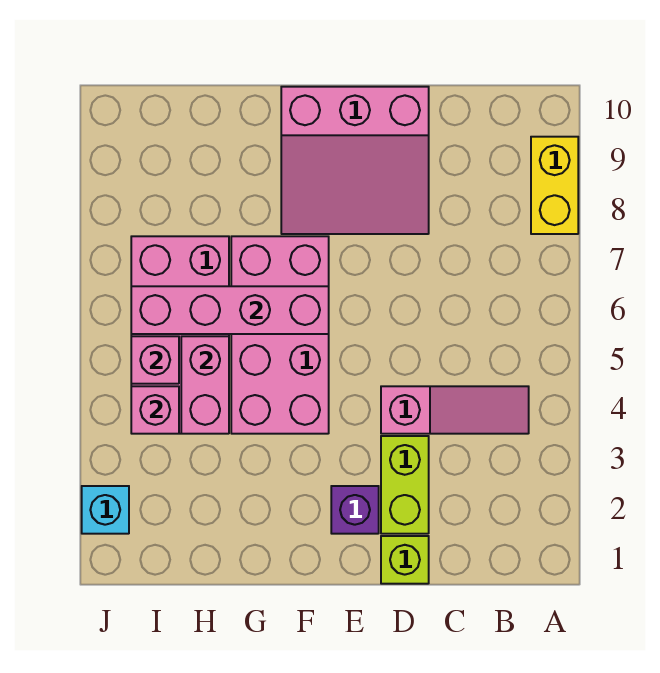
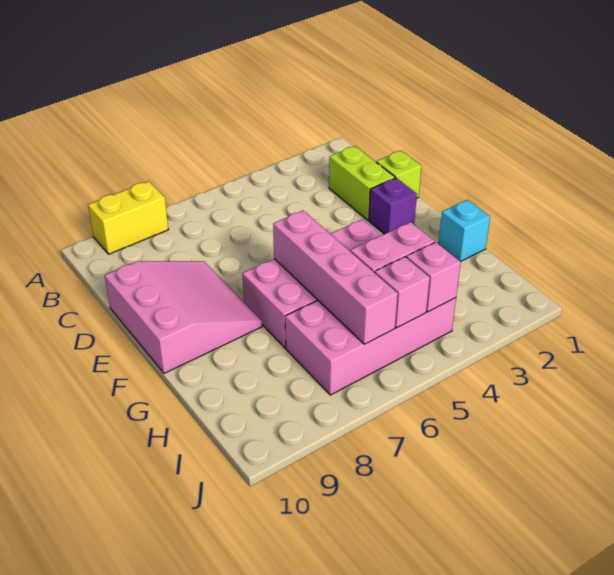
pink 1x3 slope [381,386,529,434] -> none
lime 1x2 brick [381,436,429,534] -> lime 1x2 brick turned to [329,146,395,220]
cyan 1x1 brick [82,486,129,534] -> cyan 1x1 brick moved to [439,200,490,262]

